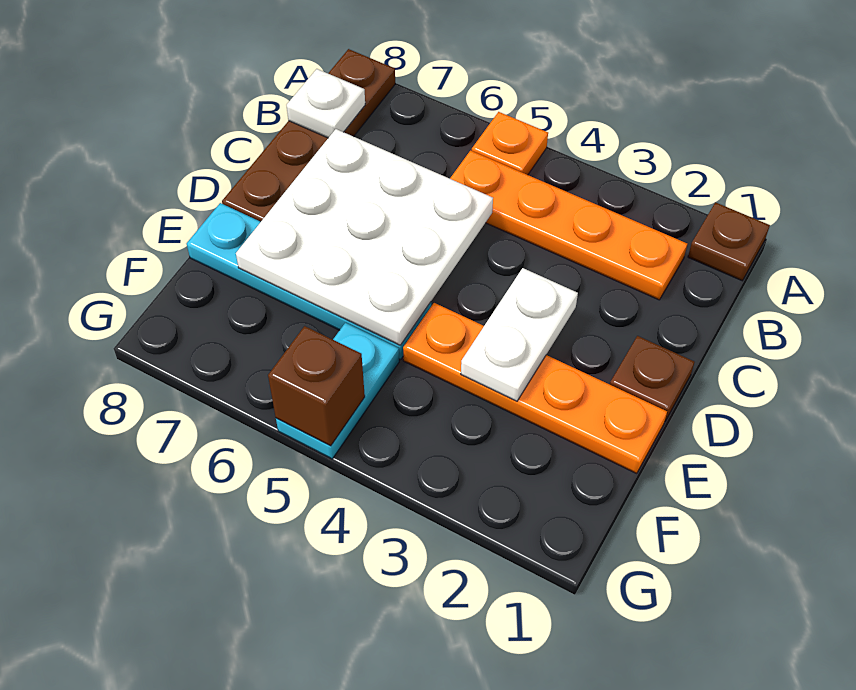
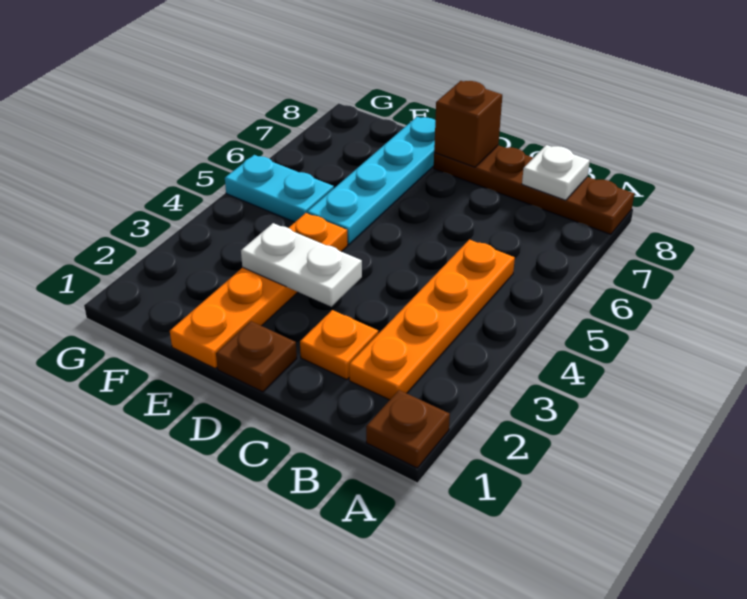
orange 1x1 plate [472,112,548,175] -> orange 1x1 plate moved to [300,310,378,380]
white 3x3 plate [236,129,493,345] -> none
brown 1x1 brick [268,326,365,446] -> brown 1x1 brick moved to [434,81,502,167]

